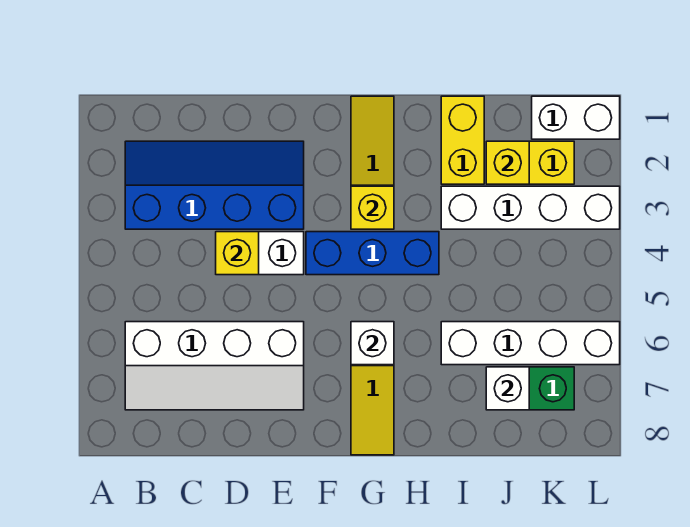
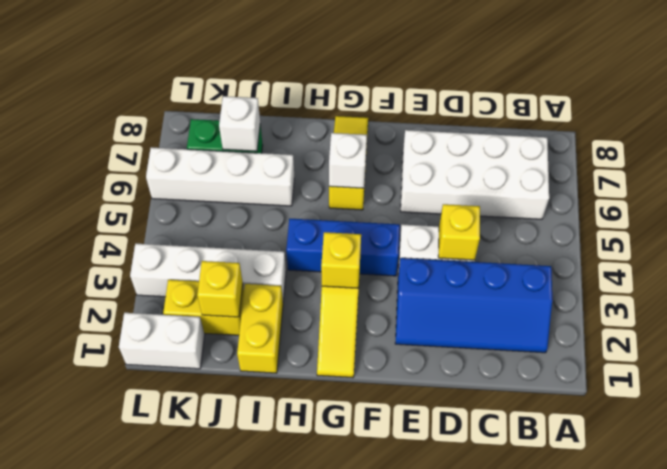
white 2x4 slope [125,322,304,410] -> white 2x4 brick [401,130,549,219]

